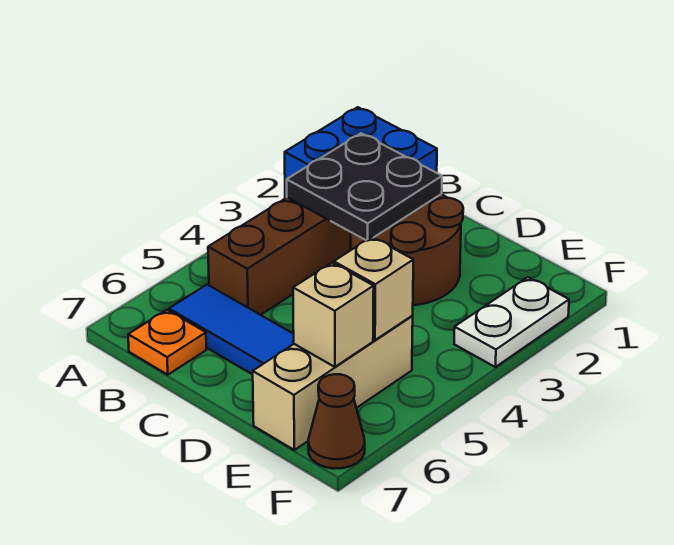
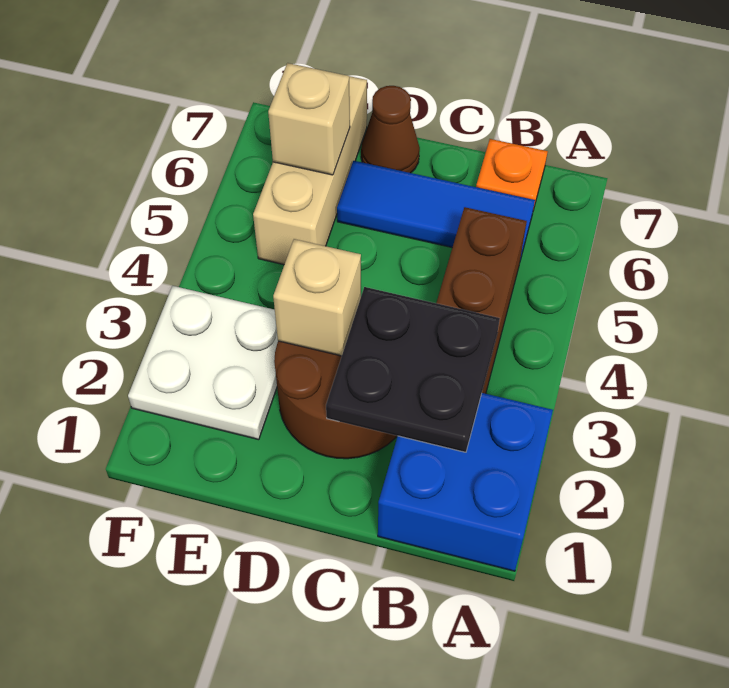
tan 1x1 brick [334,237,413,340] -> tan 1x1 brick moved to [273,239,361,356]
white 1x2 plate [454,277,569,367] -> white 2x2 plate [128,286,278,440]
brown 1x1 cone [308,374,365,469] -> brown 1x1 cone moved to [361,86,420,173]

